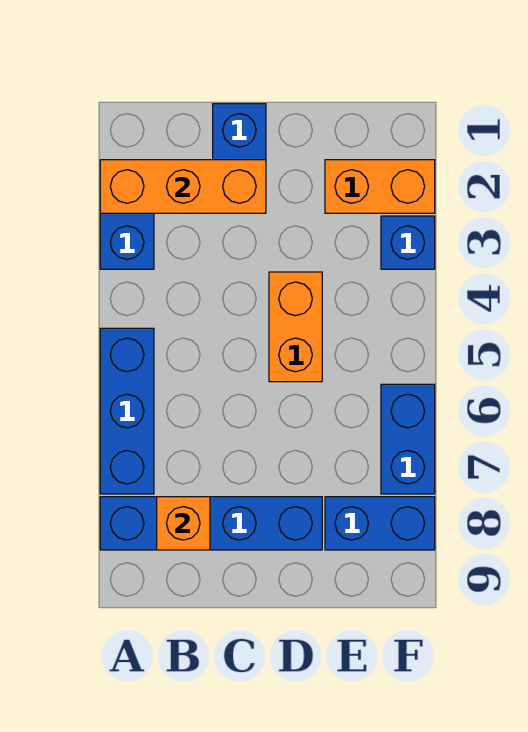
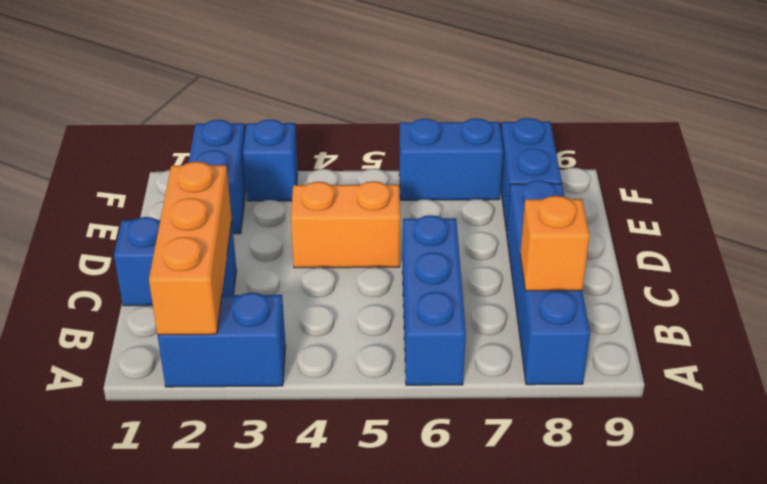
blue 1x3 brick [100,328,154,494] -> blue 1x3 brick turned to [402,215,466,385]
orange 1x2 brick [325,160,435,213] -> blue 1x2 brick [189,120,246,234]

